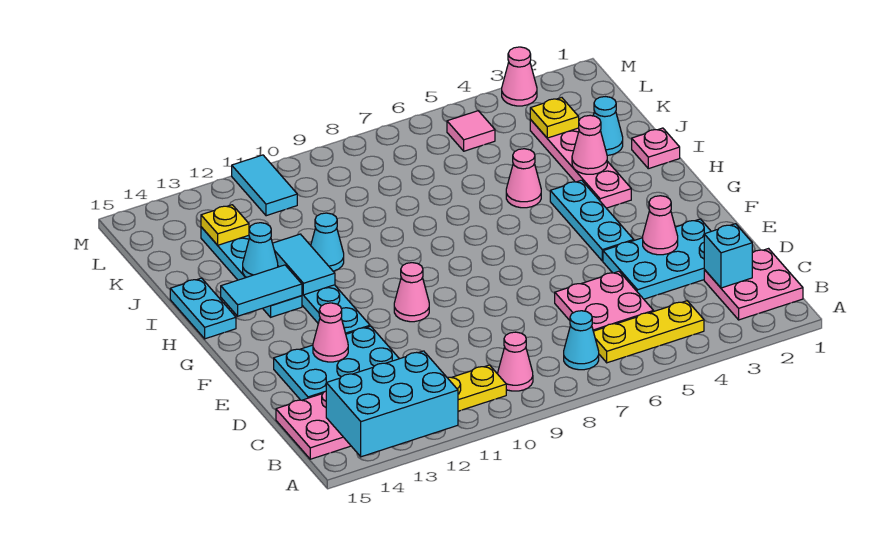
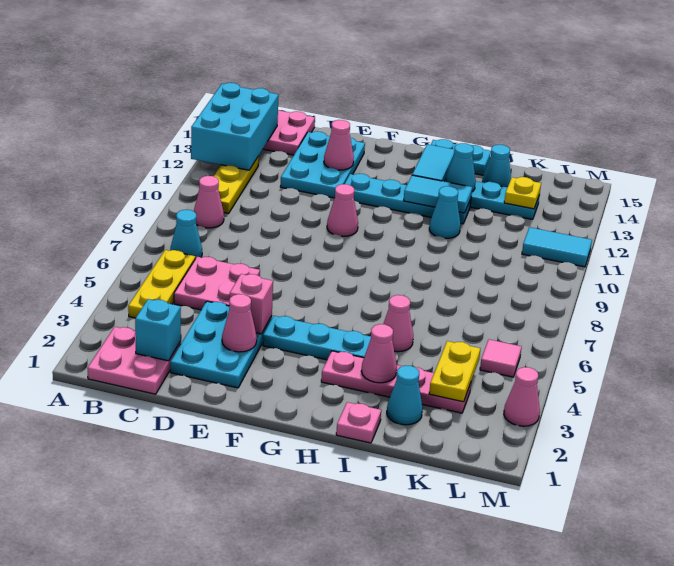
none -> pink 1x1 brick [230,274,273,334]
none -> cyan 1x1 cone [482,145,511,187]
yellow 1x1 plate [530,98,579,138] -> yellow 1x2 plate [429,341,480,402]

